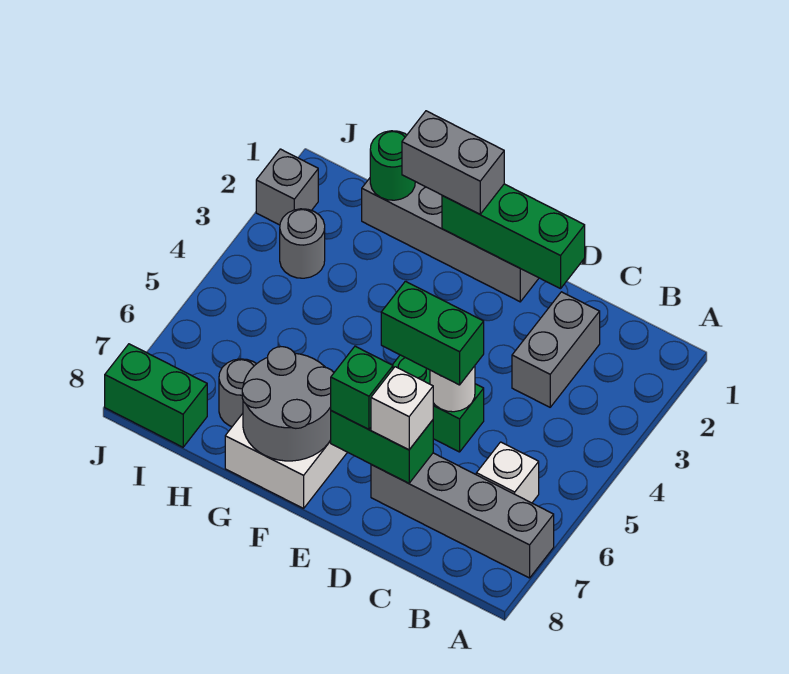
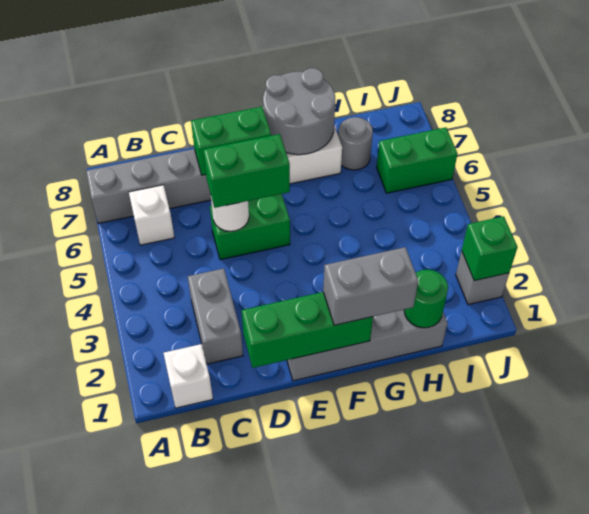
white 1x1 brick [371,367,433,450] -> white 1x1 brick moved to [164,344,213,408]
green 1x1 brick [331,346,393,430] -> green 1x1 brick moved to [462,216,518,281]
grey 1x1 round brick [280,209,325,278] -> none
green 1x2 brick [105,344,207,447] -> green 1x2 brick moved to [377,127,457,193]

